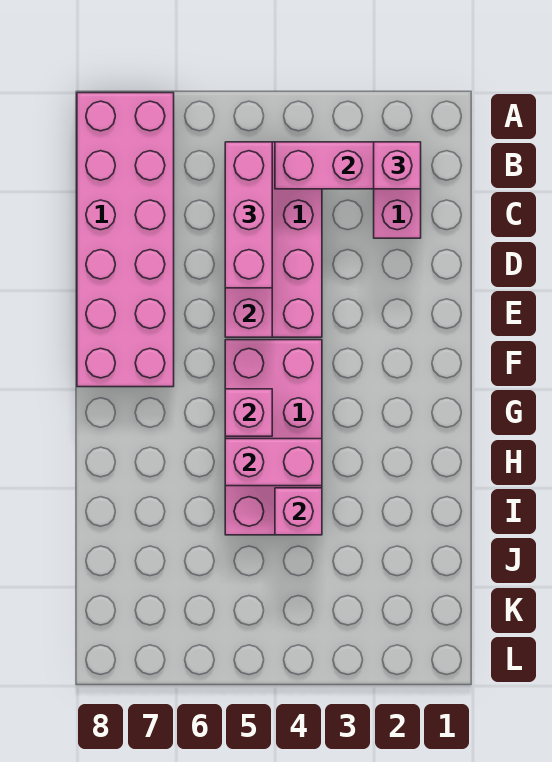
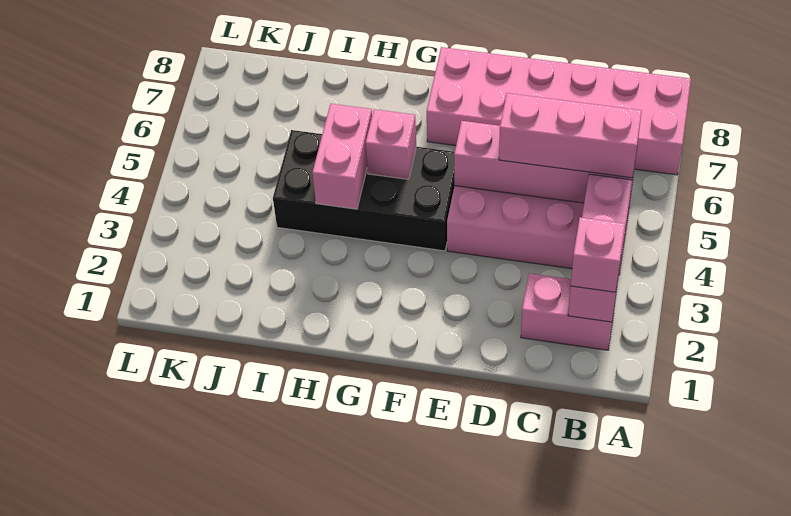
pink 2x4 brick [225,340,322,535] -> black 2x4 brick [273,130,455,251]
pink 1x1 brick [275,488,322,535] -> none

